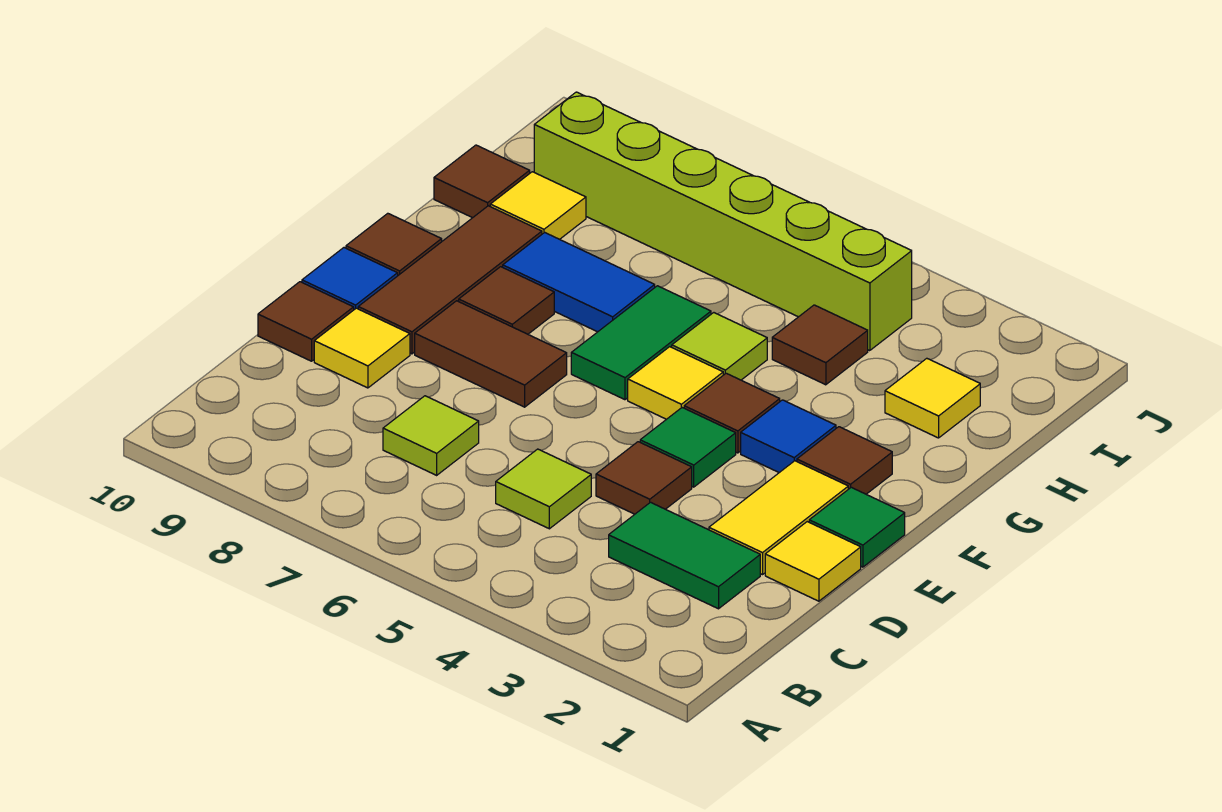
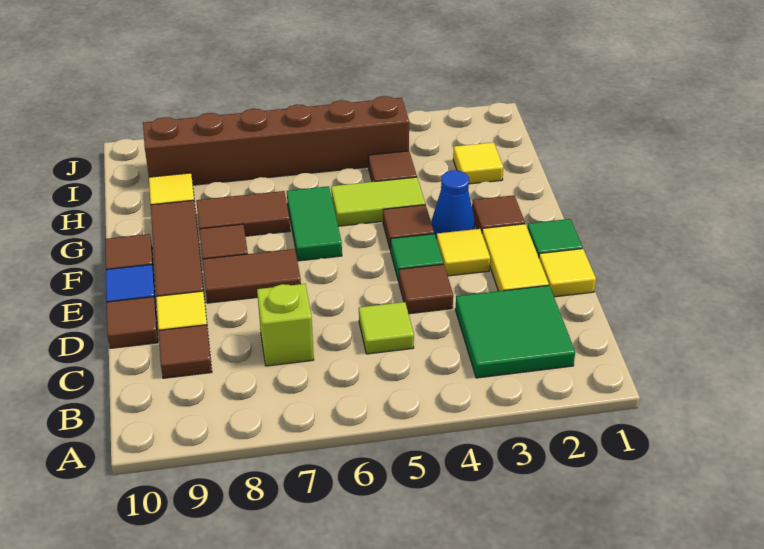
green 1x2 tile [609,502,760,609] -> green 2x2 tile [455,285,575,378]
lime 1x1 tile [383,396,479,475] -> lime 1x1 brick [257,284,314,366]
blue 1x1 tile [741,400,836,473] -> blue 1x1 cone [432,170,475,238]
yellow 1x1 tile [628,347,723,419] -> yellow 1x1 tile moved to [437,229,490,276]
lime 1x1 tile [672,313,767,380] -> lime 1x2 tile [331,177,425,226]
blue 1x2 tile [503,232,655,332] -> brown 1x2 tile [196,191,290,236]
brown 1x1 tile [434,145,530,218] -> brown 1x1 tile moved to [159,325,212,378]
lime 1x6 brick [534,92,912,351] -> brown 1x6 brick [143,96,409,185]

